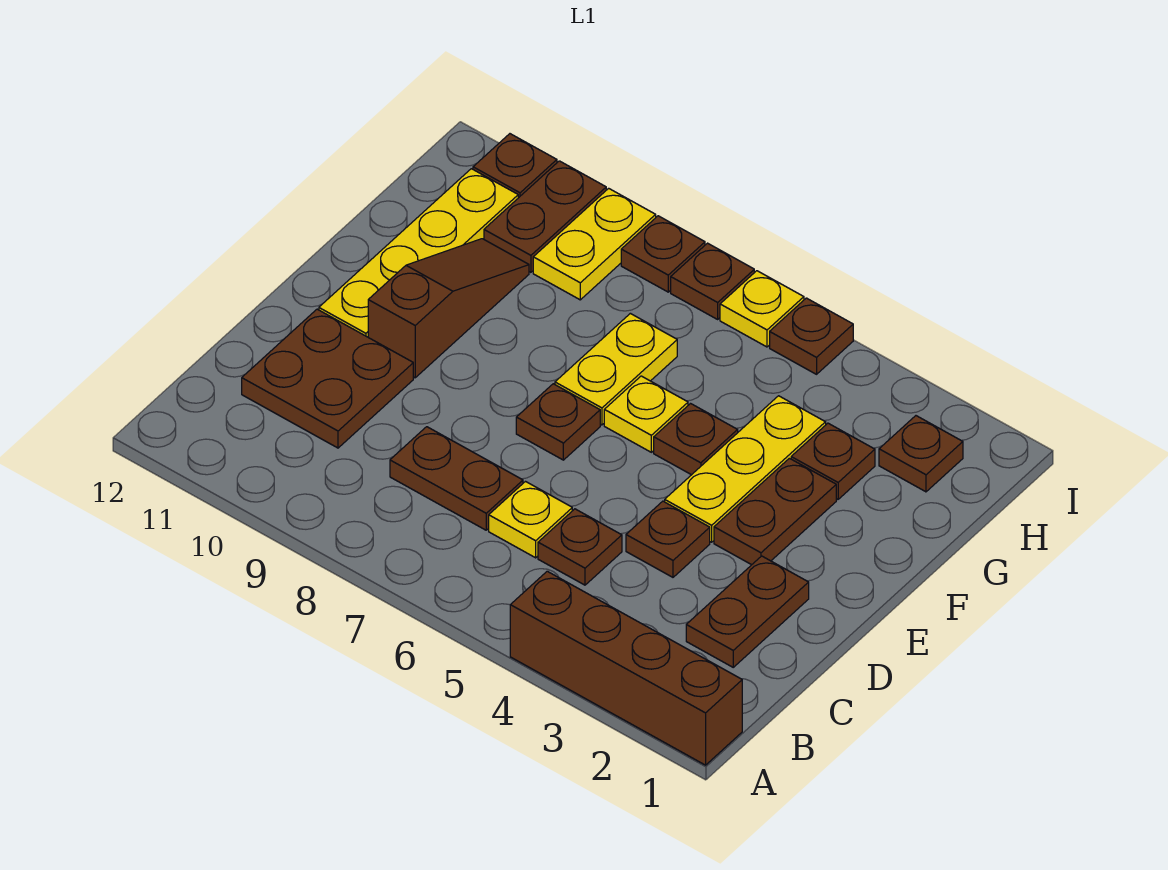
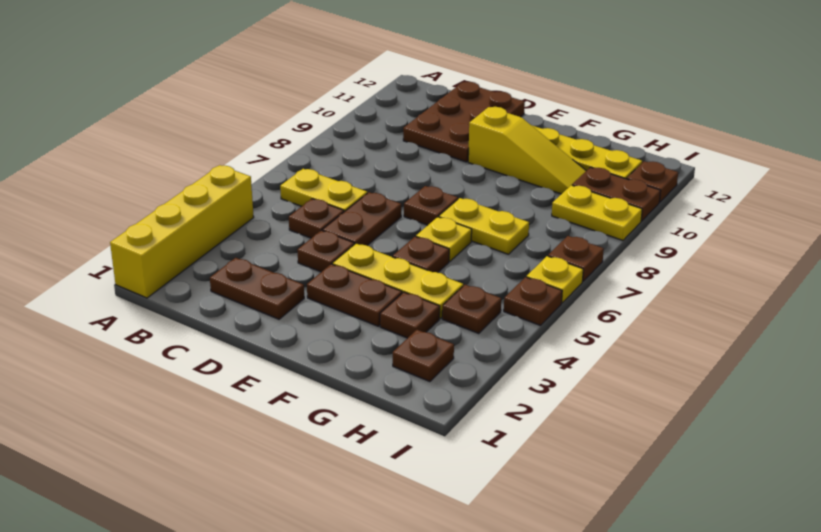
brown 1x4 brick [510,571,742,765] -> yellow 1x4 brick [110,165,254,298]
yellow 1x1 plate [489,482,572,558] -> yellow 1x2 plate [280,169,367,212]
brown 1x2 plate [390,427,523,530] -> brown 1x2 plate moved to [323,192,401,246]
brown 2x2 plate [242,309,413,448] -> brown 2x3 plate [403,82,525,162]
brown 1x3 slope [368,239,529,378] -> yellow 1x3 slope [468,107,586,194]
brown 1x1 plate [621,216,705,292] -> brown 1x1 plate moved to [442,285,501,334]

